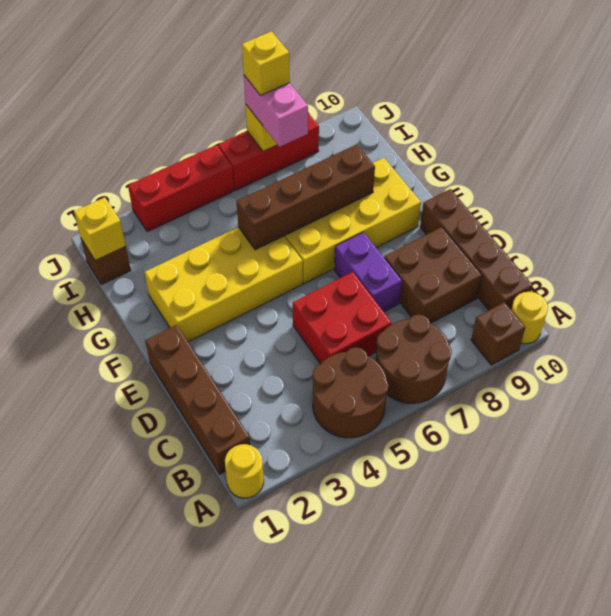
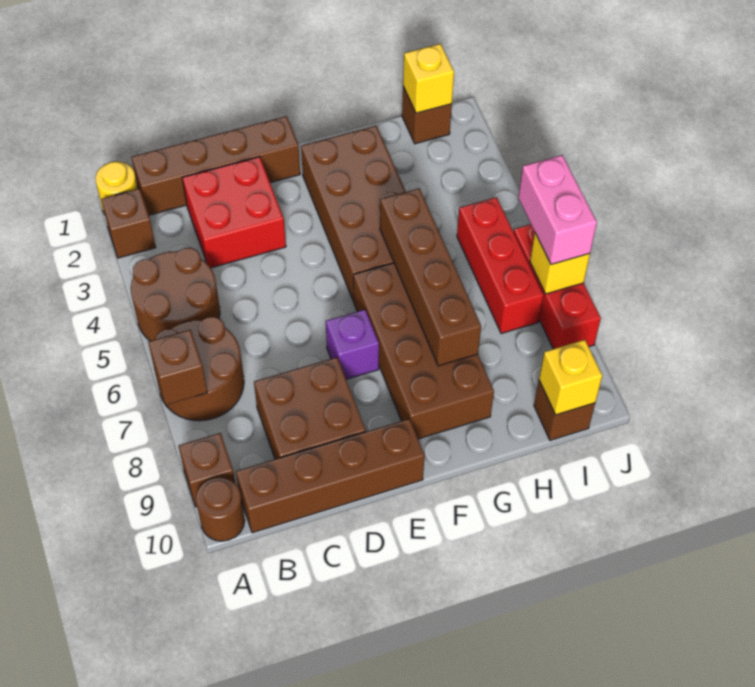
none -> brown 1x1 brick [101,189,156,258]
none -> brown 1x1 brick [148,330,207,405]
yellow 1x1 round brick [511,292,548,344] -> brown 1x1 round brick [196,477,245,541]
red 2x2 brick [293,272,392,364] -> red 2x2 brick moved to [182,157,286,268]
purple 1x2 brick [334,232,402,312] -> purple 1x1 brick [326,310,379,379]
yellow 2x4 brick [144,227,303,342] -> brown 2x4 brick [301,126,406,301]
yellow 2x4 brick [285,158,421,284] -> brown 2x4 brick [353,263,494,439]
pink 1x2 brick [244,75,308,147] -> pink 1x2 brick turned to [518,155,597,265]
none -> brown 1x1 brick [534,381,595,440]
red 1x3 brick [128,145,234,232] -> red 1x3 brick moved to [457,197,543,334]
yellow 1x1 brick [242,31,290,96] -> yellow 1x1 brick moved to [539,340,602,415]

